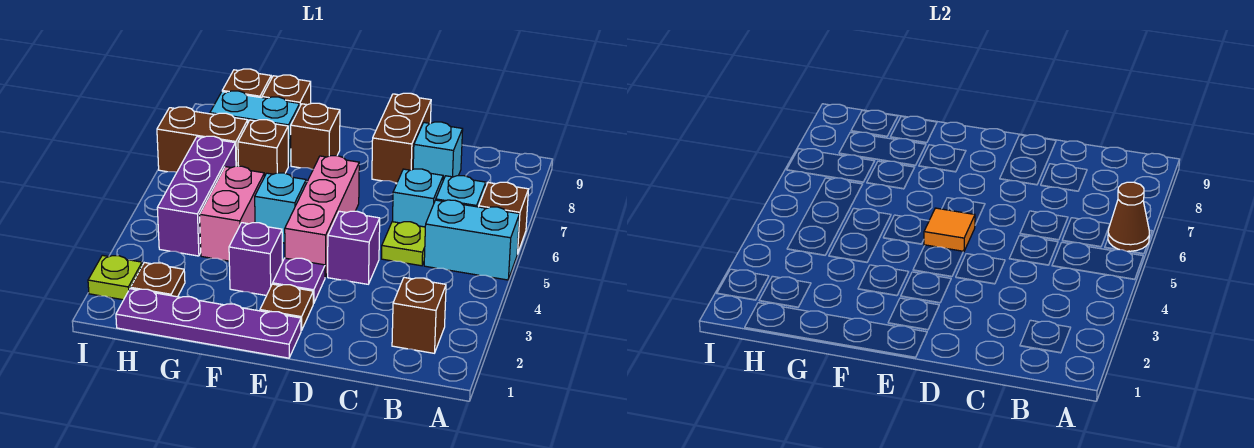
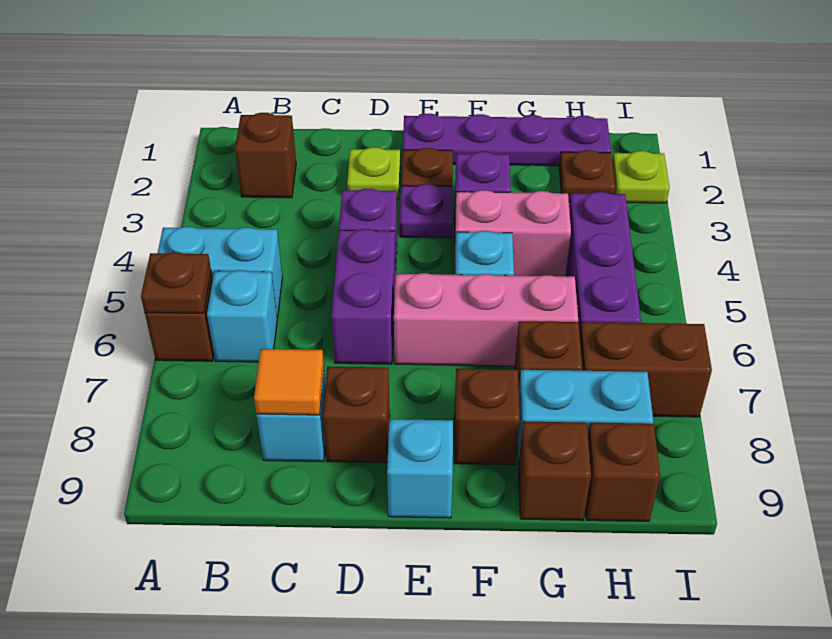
brown 1x1 cone [1108,182,1149,251] -> brown 1x1 plate [141,252,211,314]
lime 1x1 plate [382,222,425,266] -> lime 1x1 plate moved to [347,147,400,199]
cyan 1x1 brick [392,169,443,227] -> cyan 1x1 brick moved to [387,419,453,518]
none -> purple 1x2 brick [331,229,395,364]
brown 1x2 brick [372,93,431,183] -> brown 1x1 brick [323,367,390,463]
pink 1x3 brick [285,156,359,277] -> pink 1x3 brick turned to [394,273,578,366]
orange 1x1 tile [924,208,975,252] -> orange 1x1 tile moved to [254,349,324,415]
pink 1x2 brick [200,166,264,261] -> pink 1x2 brick turned to [455,190,571,276]

